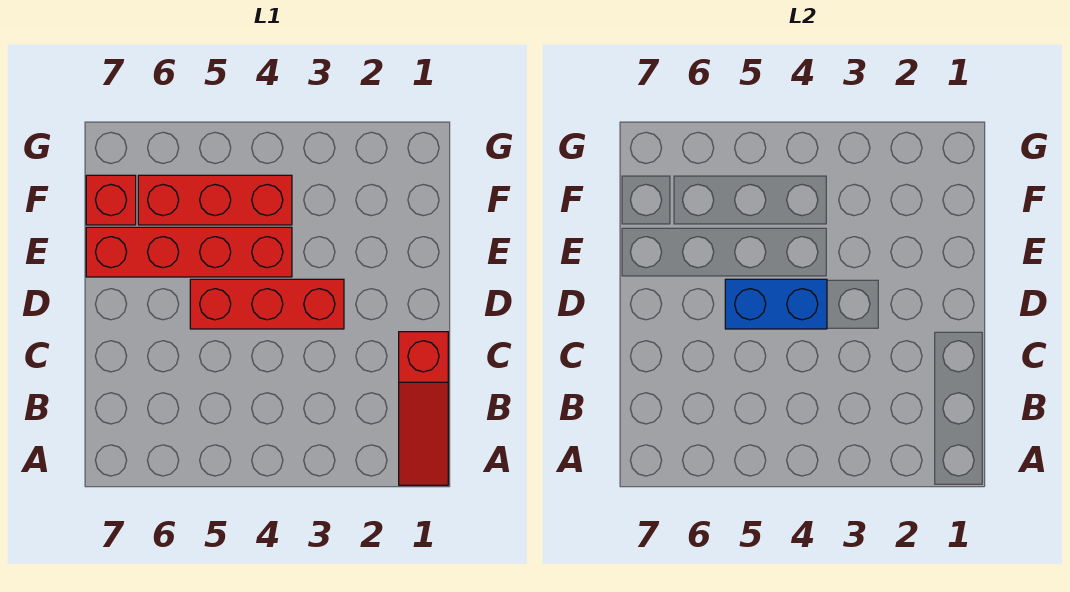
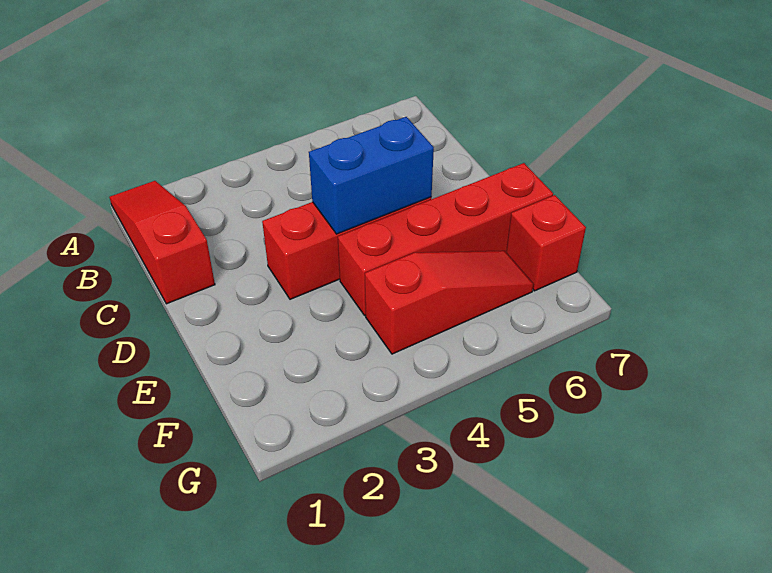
red 1x3 brick [138,175,292,225] -> red 1x3 slope [365,251,534,354]

